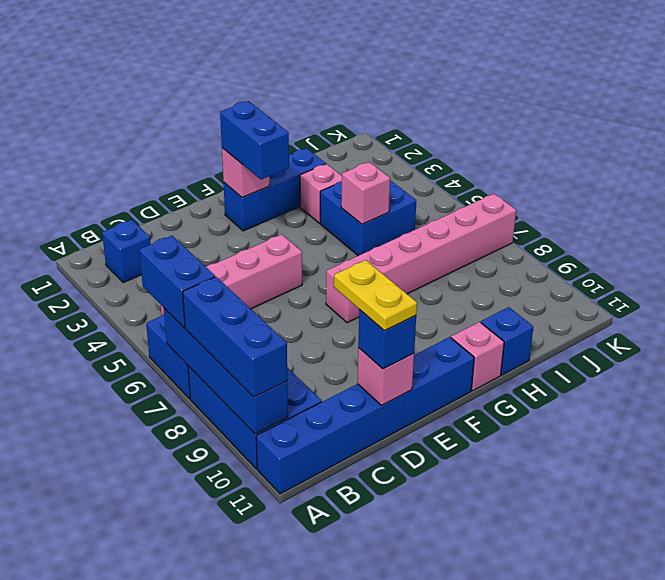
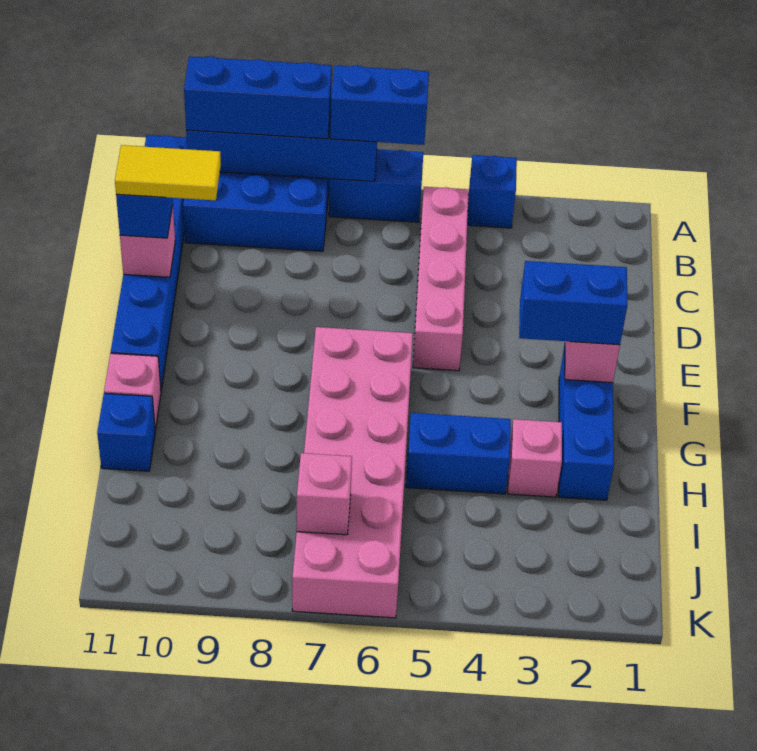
blue 1x1 brick [102,220,150,283] -> blue 1x1 brick moved to [467,155,517,228]
yellow 1x2 plate [334,260,417,331] -> yellow 1x2 tile [115,145,221,200]
pink 1x6 brick [326,194,516,323] -> pink 2x6 brick [292,327,413,618]
blue 2x2 brick [320,180,416,256] -> blue 1x2 brick [406,413,511,494]
pink 1x1 brick [341,162,390,224] -> pink 1x1 brick moved to [297,453,352,535]

